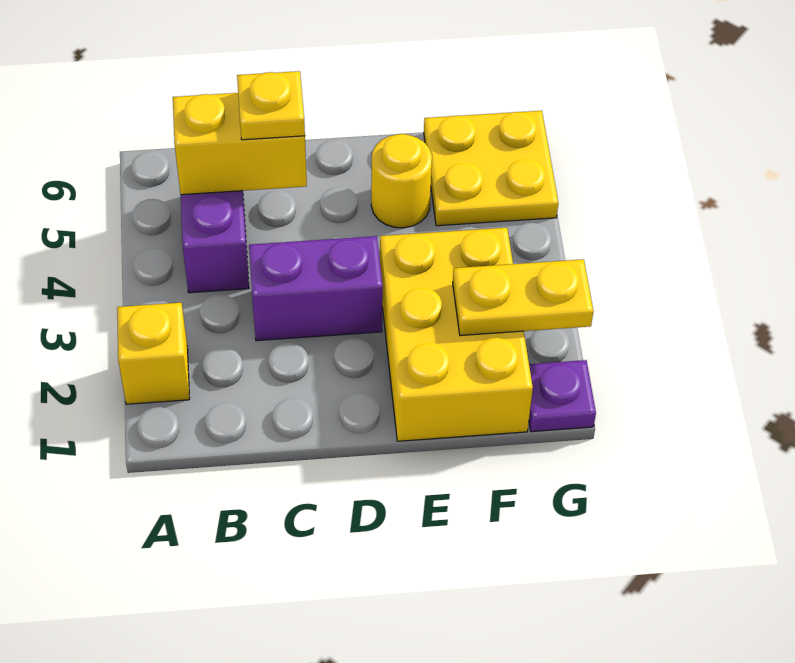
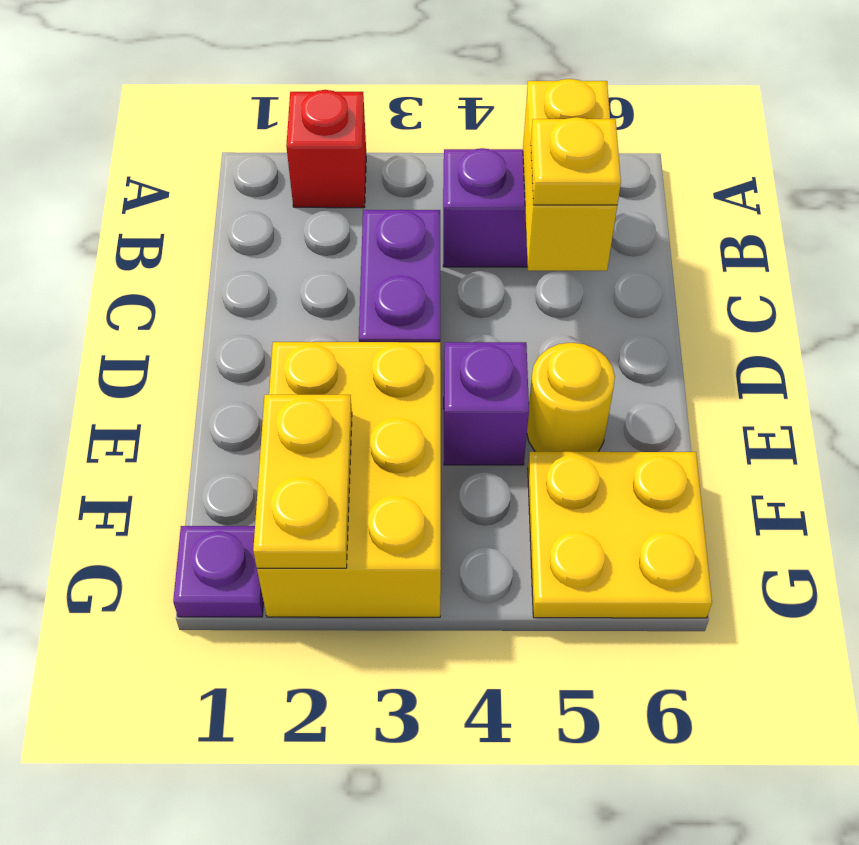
yellow 1x1 brick [117,303,190,404] -> red 1x1 brick [286,90,366,208]
yellow 2x3 brick [380,228,533,441] -> yellow 2x3 brick turned to [257,342,441,617]
none -> purple 1x1 brick [444,342,529,465]

